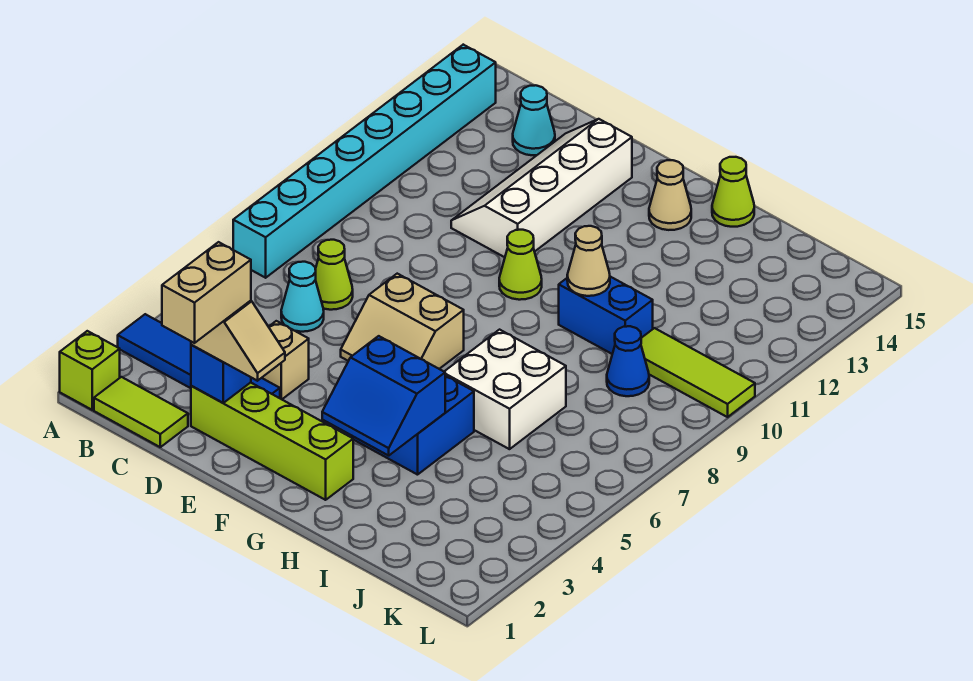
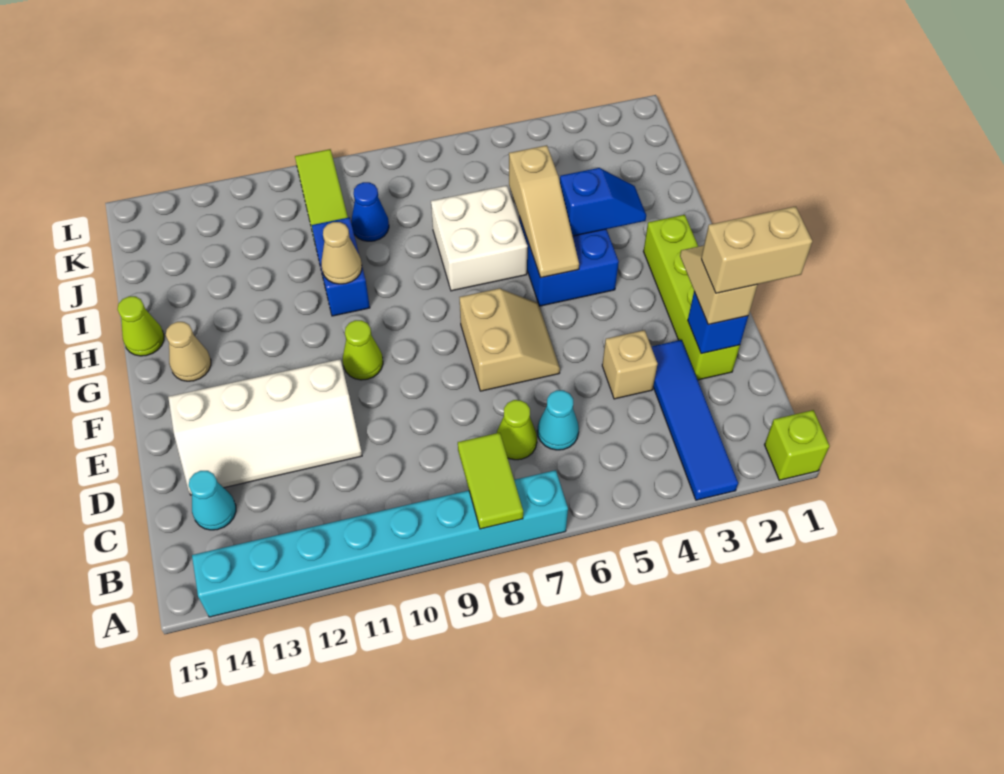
lime 1x2 tile [94,377,188,447] -> lime 1x2 tile moved to [458,433,523,529]
blue 2x2 slope [322,336,445,456] -> blue 1x2 slope [560,168,646,236]
none -> tan 1x3 slope [509,145,579,278]

